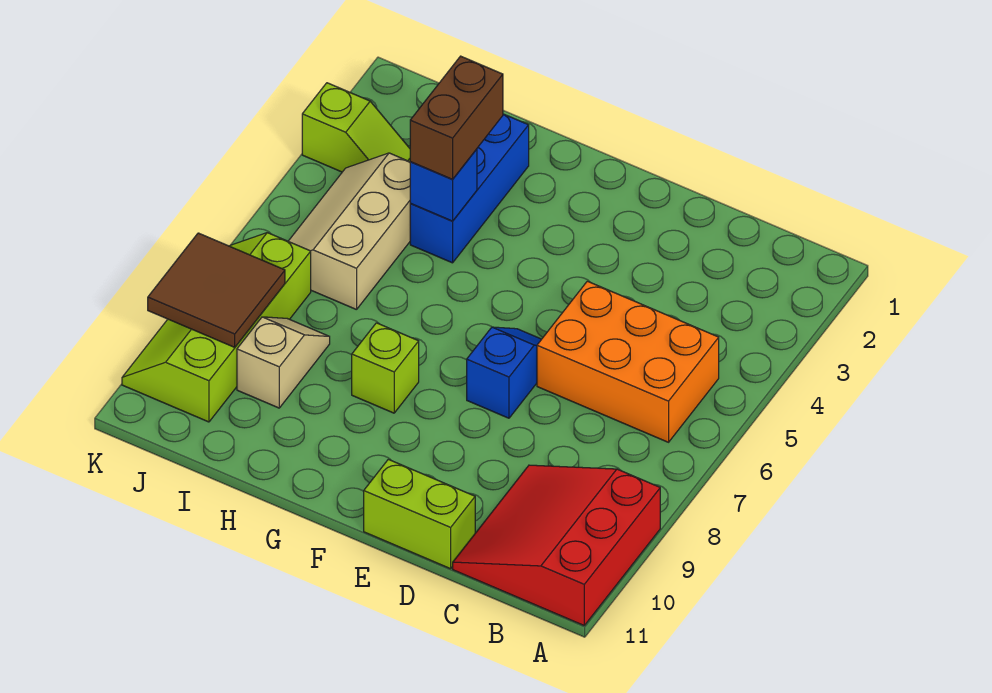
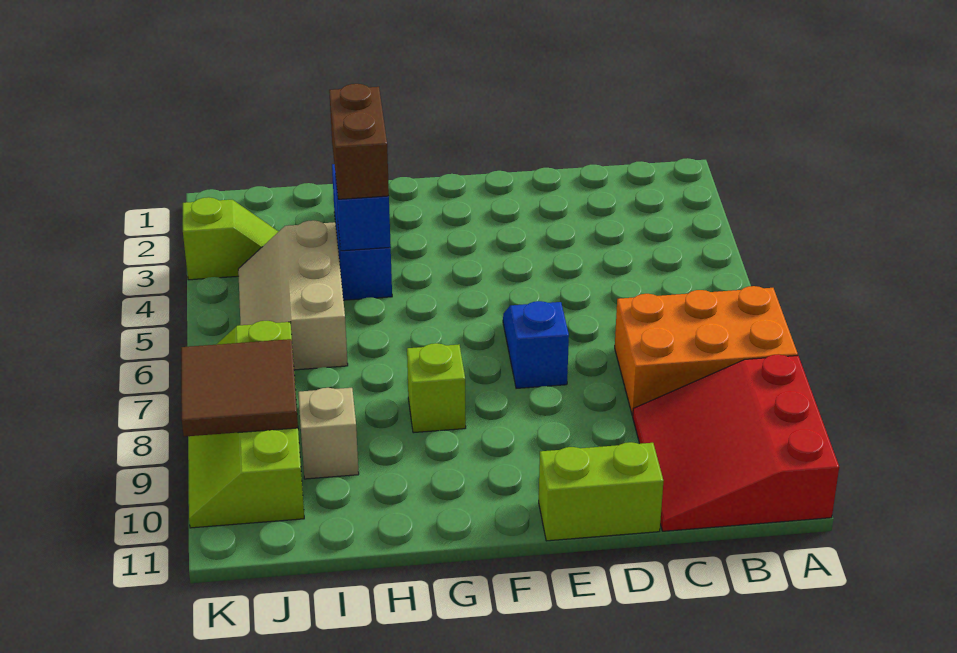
orange 2x3 brick [537,281,719,442] -> orange 2x3 brick moved to [615,286,798,416]

